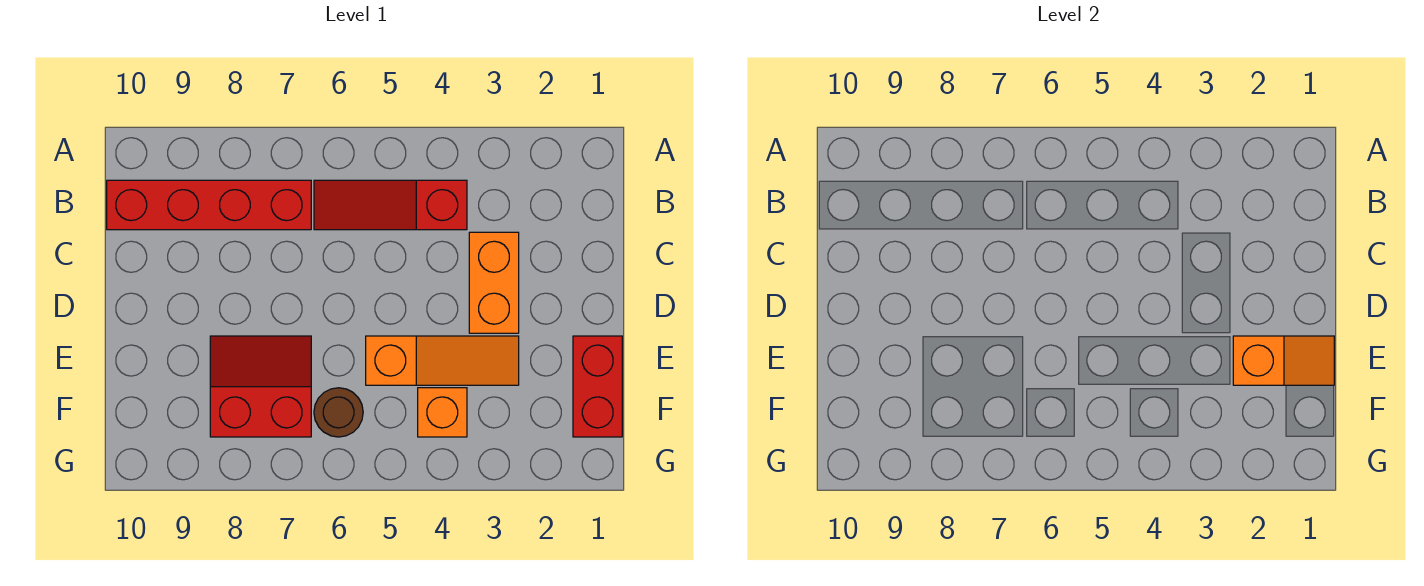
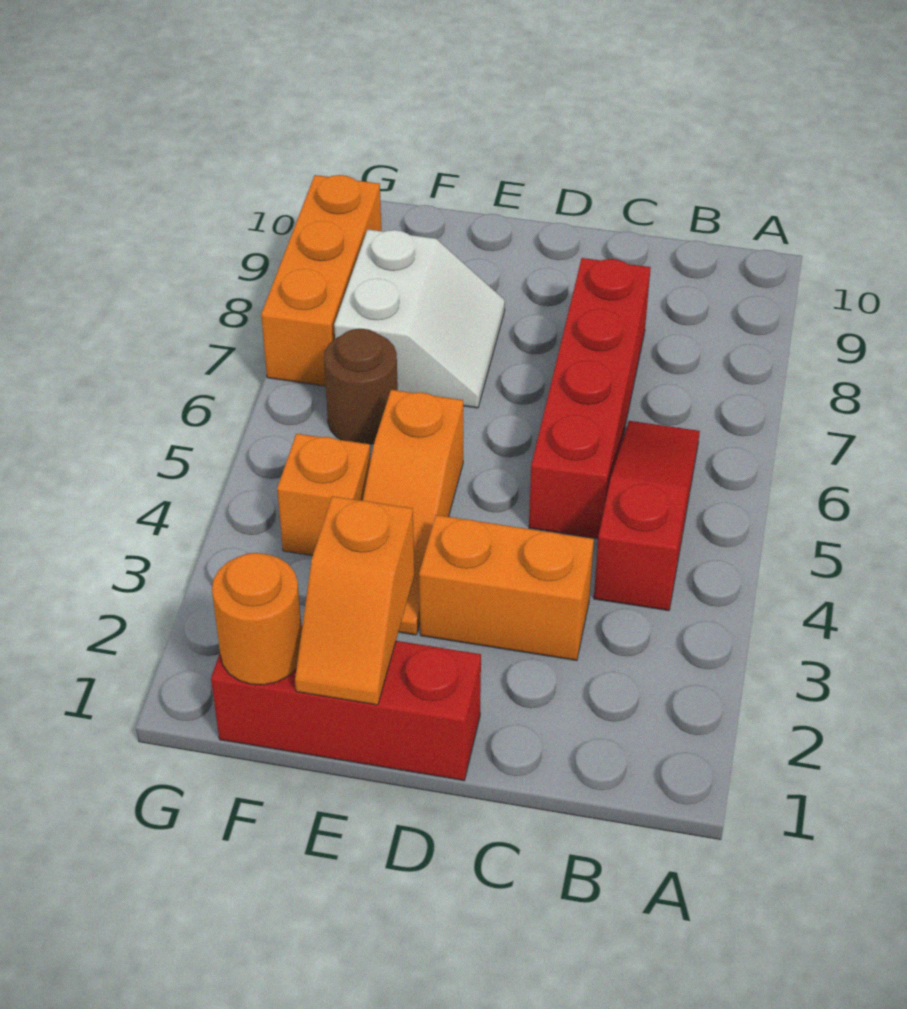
red 1x4 brick [107,180,311,230] -> red 1x4 brick moved to [529,258,651,539]
red 1x2 brick [573,336,622,437] -> red 1x3 brick [211,626,481,781]
red 2x2 slope [210,336,311,437] -> white 2x2 slope [334,230,505,408]
none -> orange 1x1 round brick [212,553,302,685]
none -> orange 1x3 brick [261,175,381,386]

